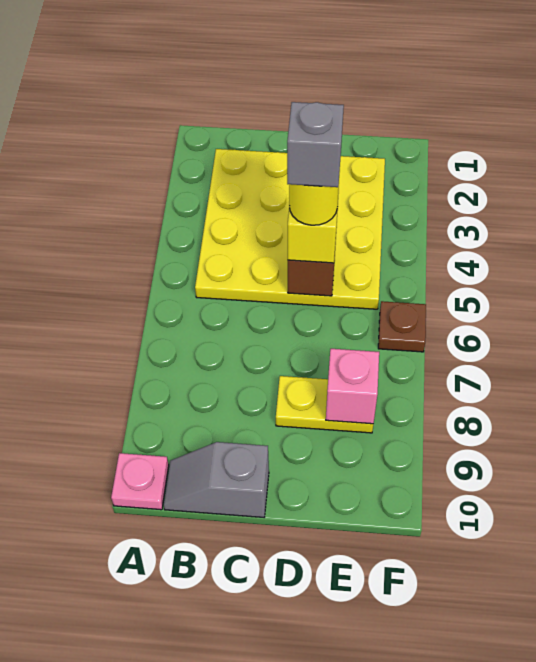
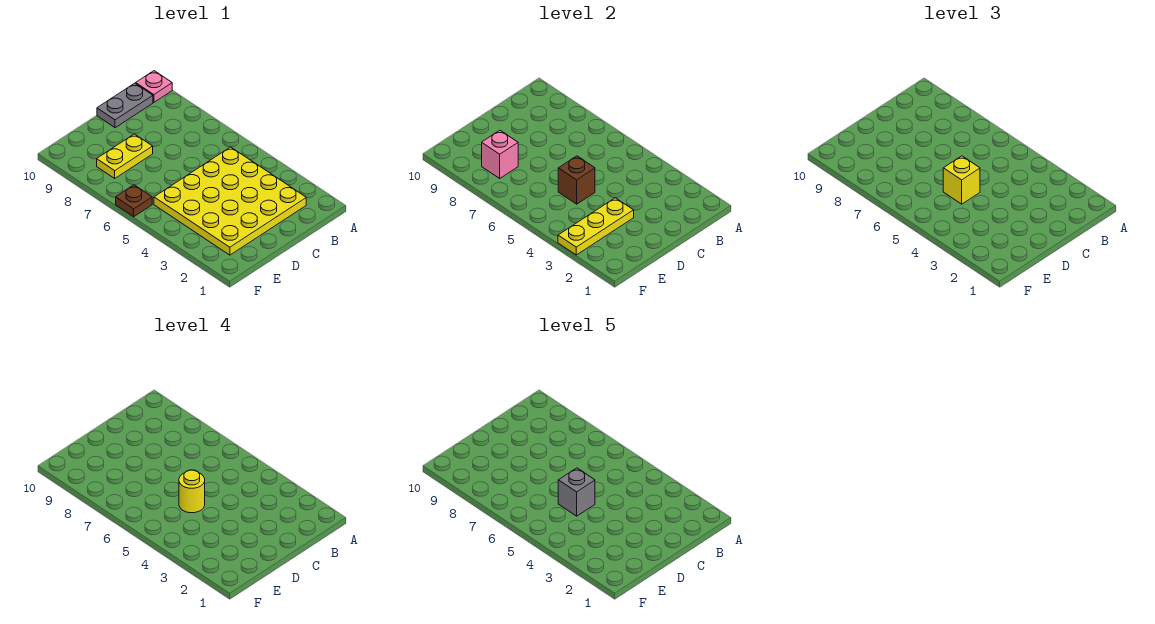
grey 1x2 slope [164,442,269,517] -> grey 1x2 plate [97,83,153,128]
none -> yellow 1x3 plate [558,198,634,255]

